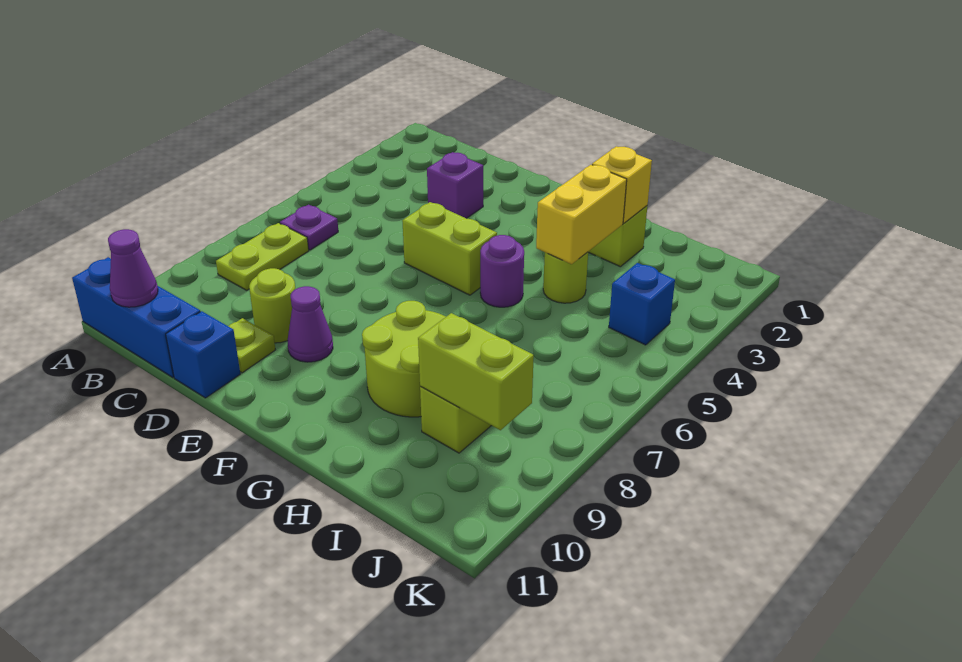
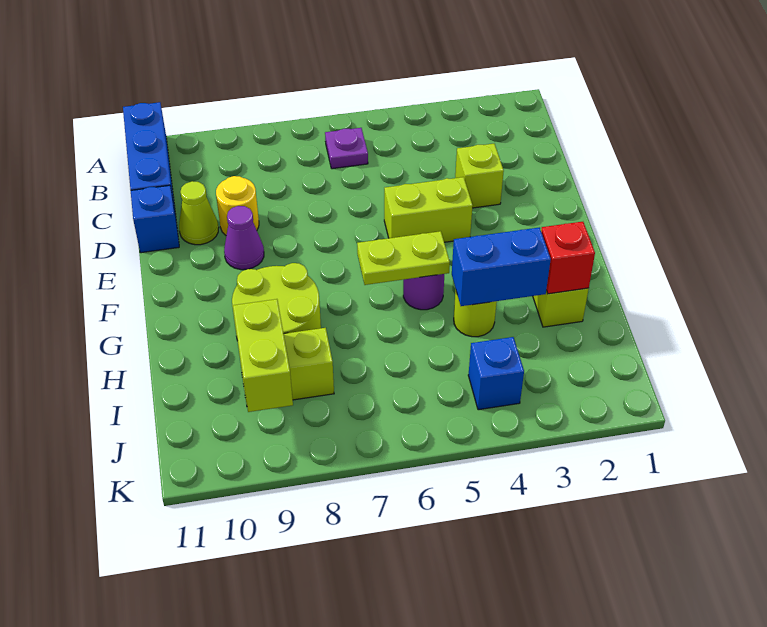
lime 1x2 plate [216,223,309,290] -> lime 1x2 plate moved to [357,231,450,285]
purple 1x1 cone [108,229,158,307] -> none
purple 1x1 brick [427,152,483,218] -> lime 1x1 brick [455,144,504,208]
lime 1x1 round brick [249,268,295,343] -> yellow 1x1 round brick [216,176,259,236]
lime 1x1 plate [228,318,275,373] -> lime 1x1 cone [179,181,219,245]
lime 1x2 brick [402,202,497,295] -> lime 1x2 brick turned to [384,177,473,242]
yellow 1x1 brick [592,146,652,223] -> red 1x1 brick [541,222,595,294]
yellow 1x2 brick [536,165,627,264] -> blue 1x2 brick [452,227,551,306]

